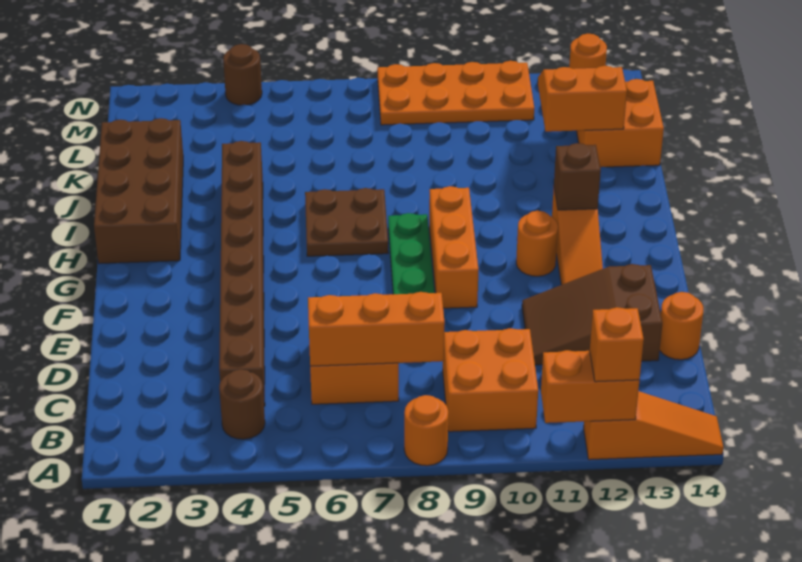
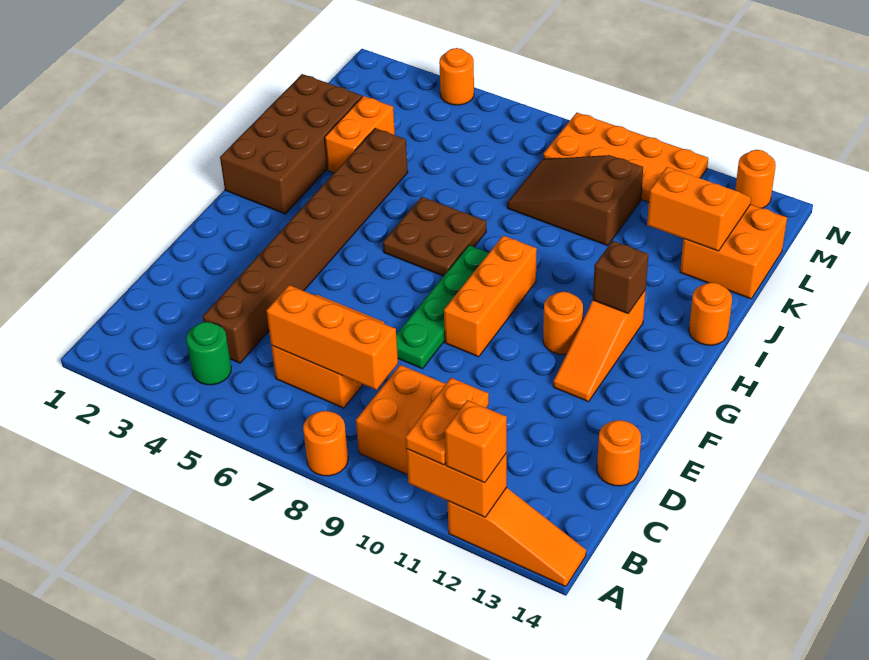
none -> orange 1x2 plate [405,378,489,465]
brown 1x1 round brick [219,369,265,439] -> green 1x1 round brick [186,322,231,385]
brown 2x3 slope [522,264,662,365] -> brown 2x3 slope moved to [507,155,643,246]
none -> orange 1x1 round brick [689,282,732,345]
none -> orange 1x2 brick [325,96,395,173]
brown 1x1 round brick [223,44,262,105] -> orange 1x1 round brick [439,48,474,105]

